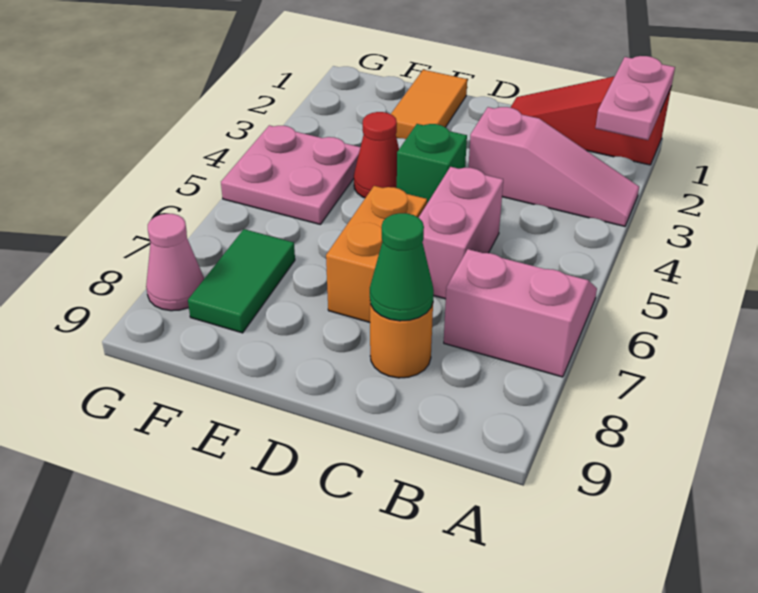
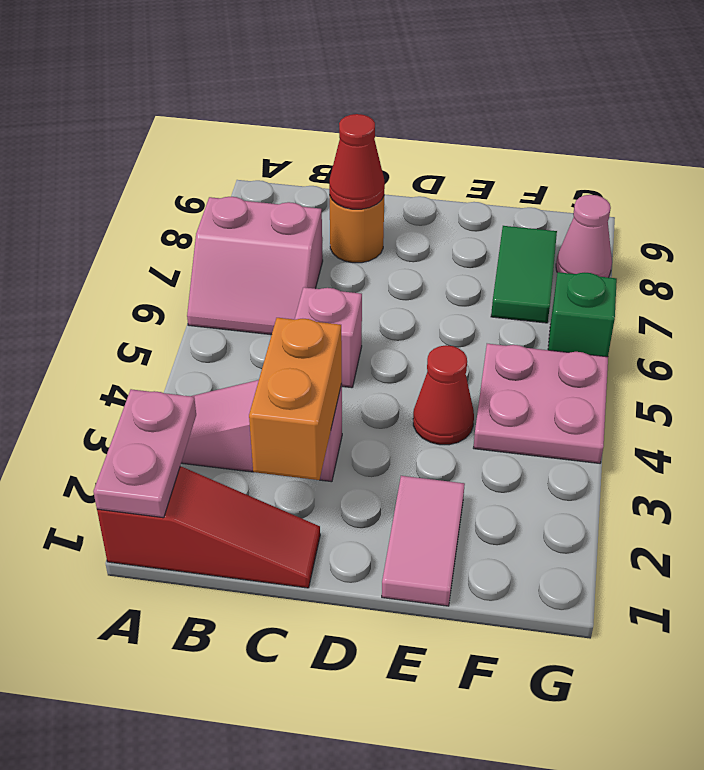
pink 1x2 brick [419,167,503,299] -> pink 1x1 brick [295,287,362,388]
green 1x1 cone [370,213,434,321] -> red 1x1 cone [329,114,385,209]
green 1x1 brick [397,124,467,203] -> green 1x1 brick moved to [548,272,617,357]
orange 1x2 brick [326,186,427,322] -> orange 1x2 brick moved to [249,318,342,480]
orange 1x2 tile [391,70,467,139] -> pink 1x2 tile [382,476,465,606]

